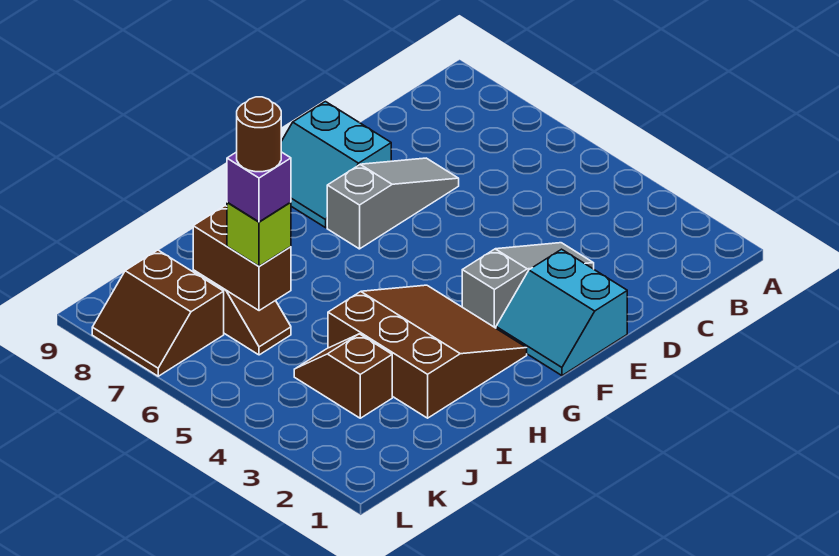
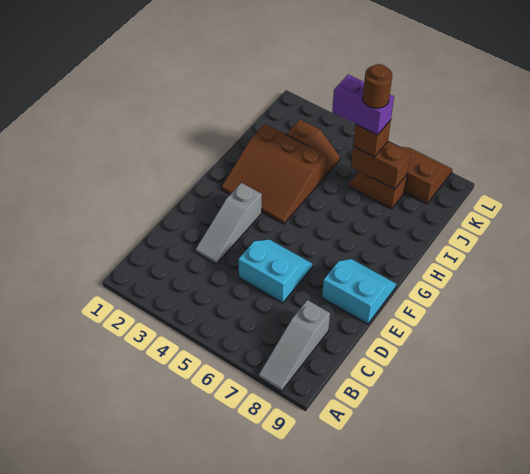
grey 1x3 slope [327,158,459,249] -> grey 1x3 slope moved to [259,300,330,391]
cyan 2x2 slope [496,249,627,376] -> cyan 2x2 slope moved to [238,239,313,303]
lime 1x1 brick [227,202,291,266] -> brown 1x1 brick [353,120,391,157]
purple 1x1 brick [227,152,291,222] -> purple 1x2 brick [332,75,394,135]

